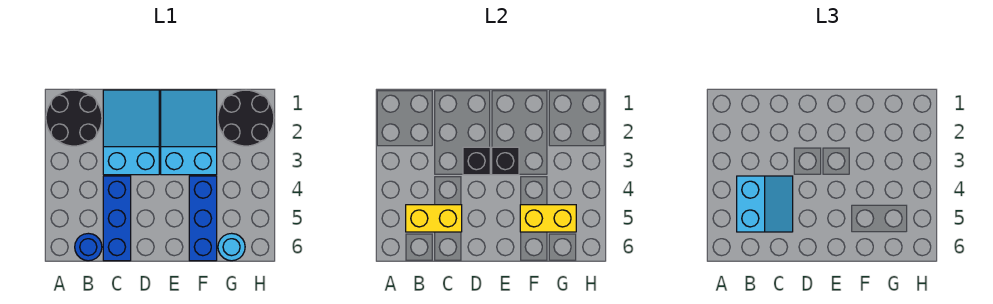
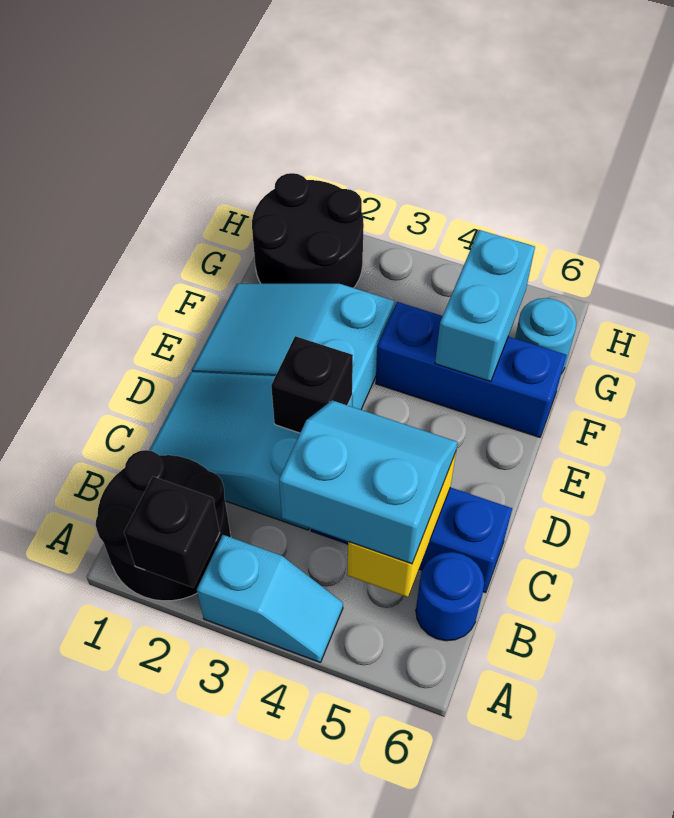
none -> cyan 1x2 slope [197,535,343,662]
black 1x1 brick [492,147,519,175] -> black 1x1 brick moved to [124,477,219,588]
yellow 1x2 brick [520,205,576,232] -> cyan 1x2 brick [435,230,535,382]

